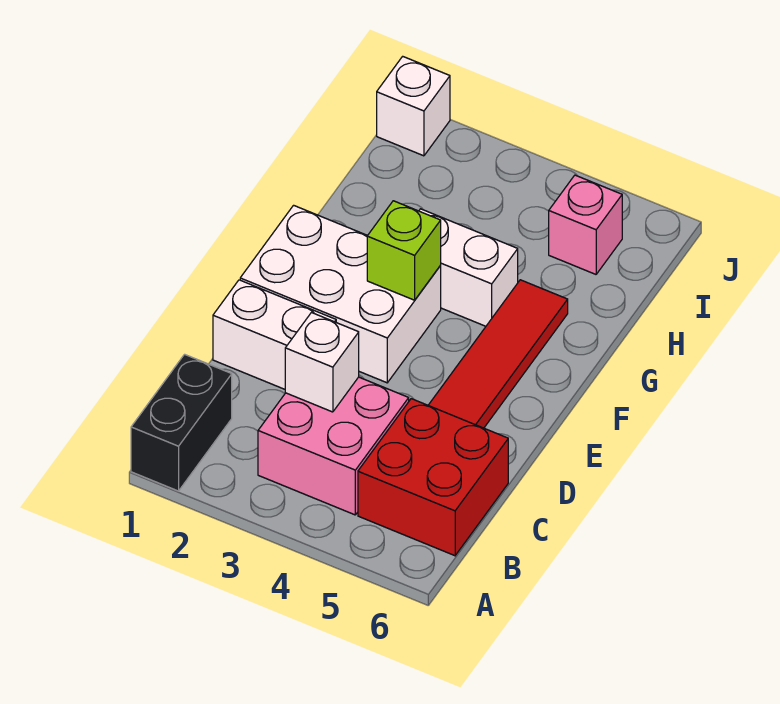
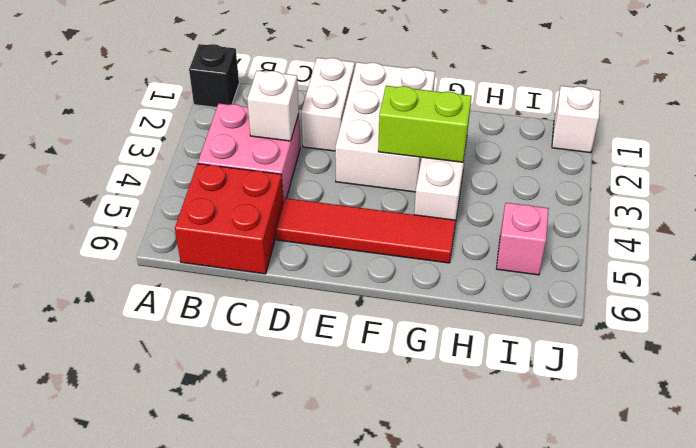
black 1x2 brick [131,354,232,491] -> black 1x1 brick [189,44,239,107]
lime 1x1 brick [367,201,441,300] -> lime 1x2 brick [378,86,471,162]

